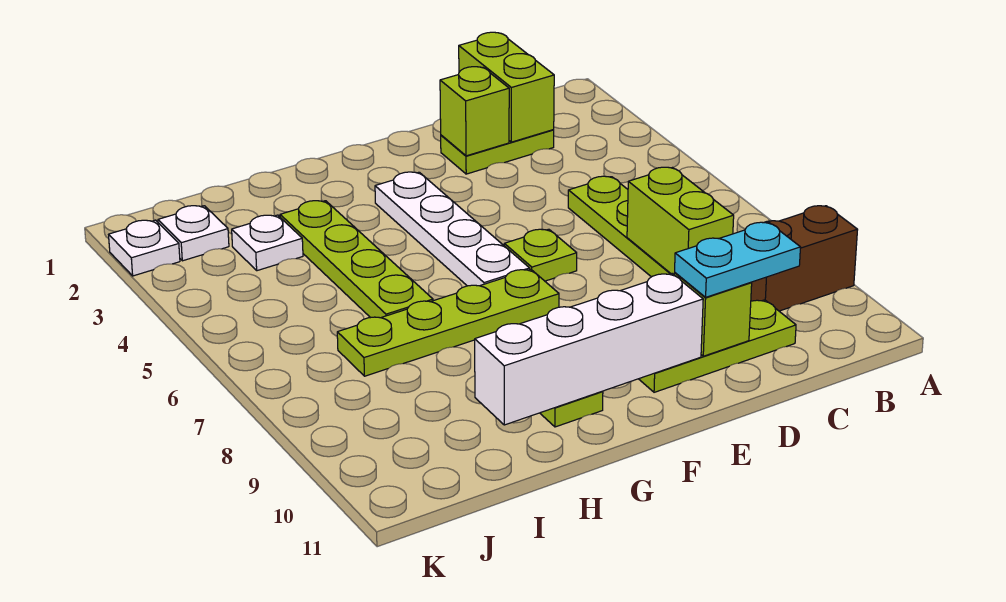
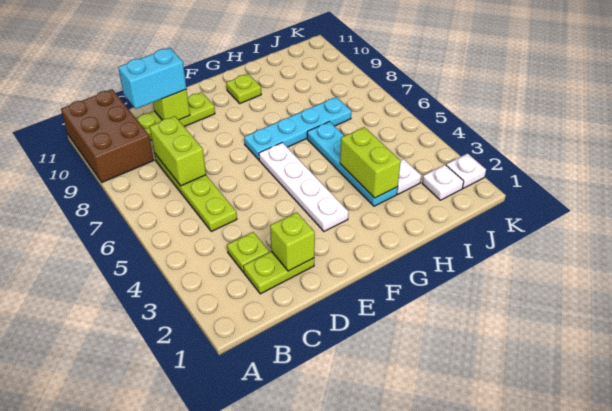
brown 1x2 brick [751,206,858,311] -> brown 2x3 brick [61,89,154,182]
lime 1x2 brick [459,32,554,142] -> lime 1x2 brick moved to [340,127,401,198]
cyan 1x2 plate [675,222,800,297] -> cyan 1x2 brick [118,48,186,109]
lime 1x1 plate [504,229,577,281] -> lime 1x1 plate moved to [227,232,269,272]
white 1x4 brick [475,274,703,425] -> none
lime 1x4 plate [337,269,559,376] -> cyan 1x4 plate [244,97,351,160]
lime 1x4 plate [280,201,433,318] -> cyan 1x4 plate [307,122,398,206]

